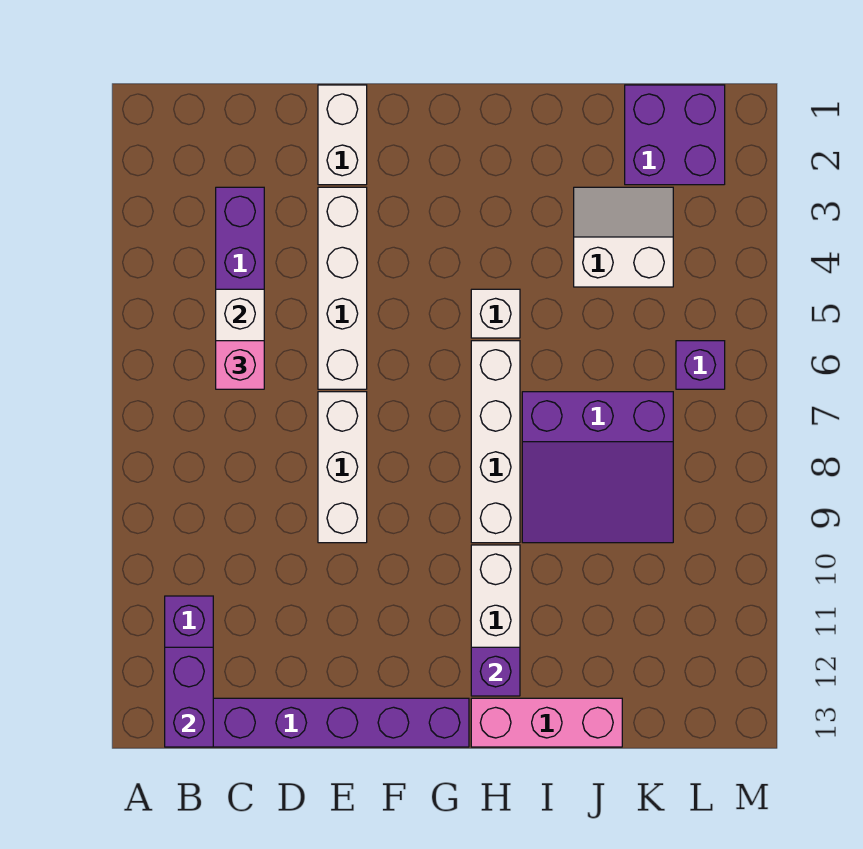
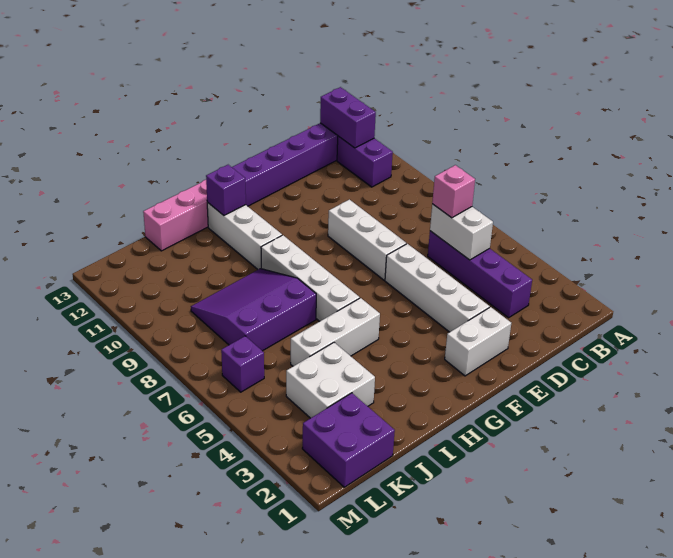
white 1x2 brick [318,85,367,185] -> white 1x2 brick turned to [445,307,511,376]
white 1x1 brick [471,289,520,338] -> white 1x3 brick [291,298,380,366]
white 2x2 slope [574,187,673,287] -> white 2x2 brick [286,343,375,418]

